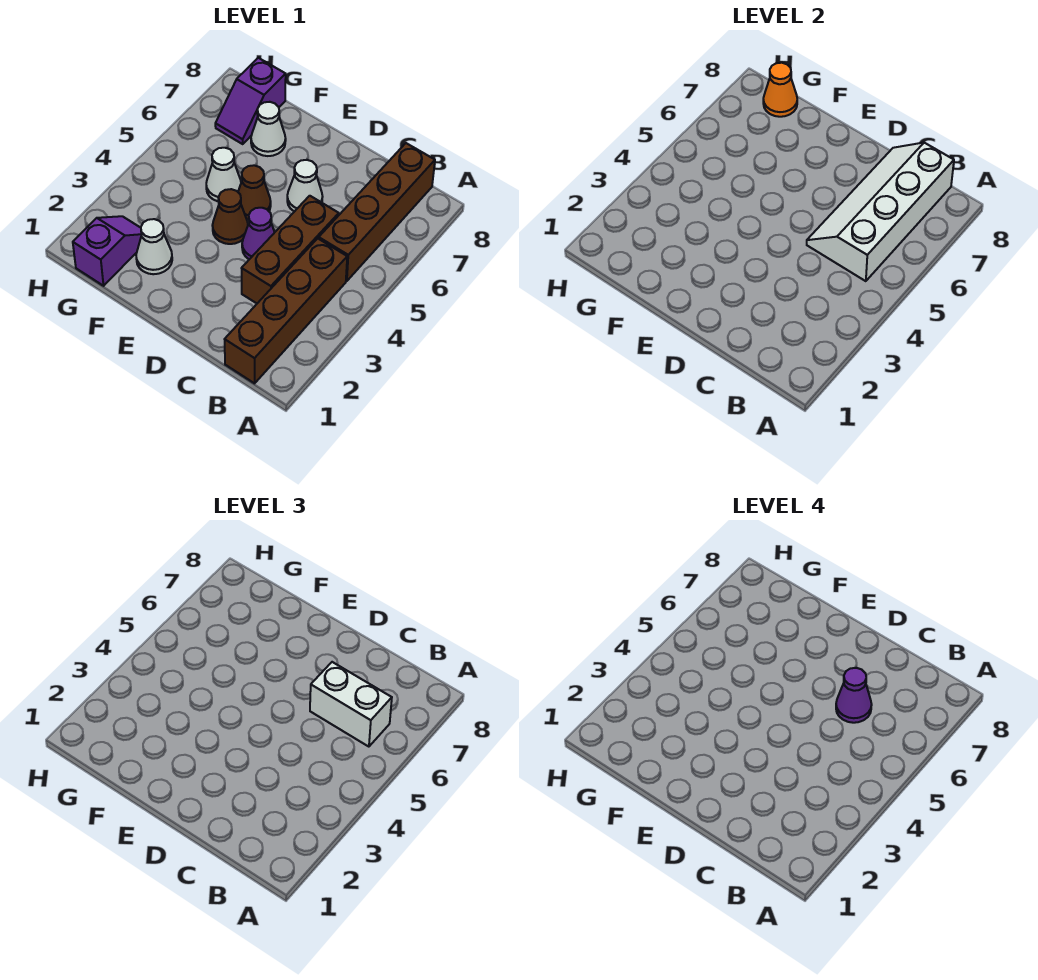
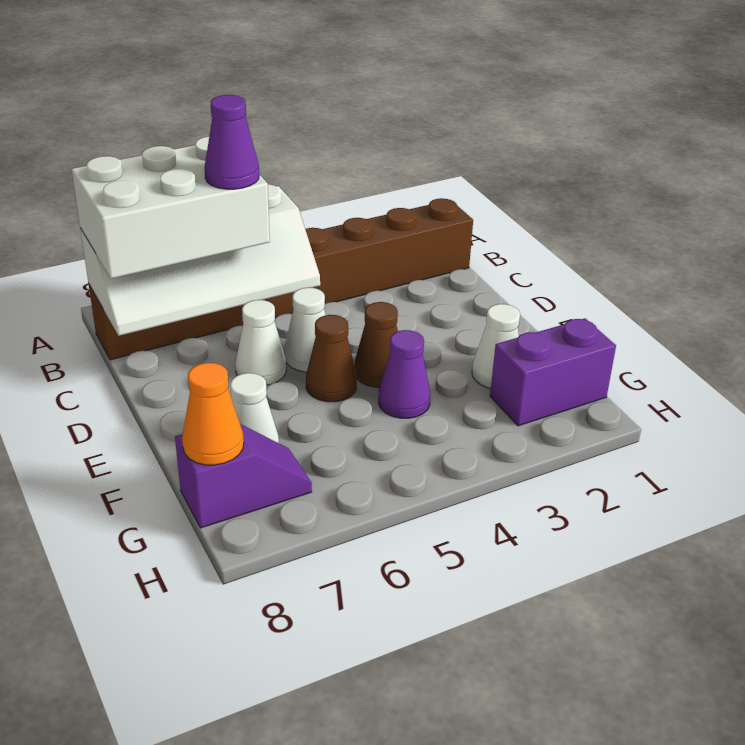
white 1x2 brick [310,662,392,747] -> white 2x3 brick [72,136,270,279]
brown 1x3 brick [242,196,339,303] -> none
purple 1x1 cone [242,208,275,259] -> purple 1x1 cone moved to [378,330,430,418]
white 1x1 cone [206,148,241,202] -> white 1x1 cone moved to [284,288,326,372]
purple 1x2 slope [73,216,142,286] -> purple 1x2 brick [490,318,616,426]

